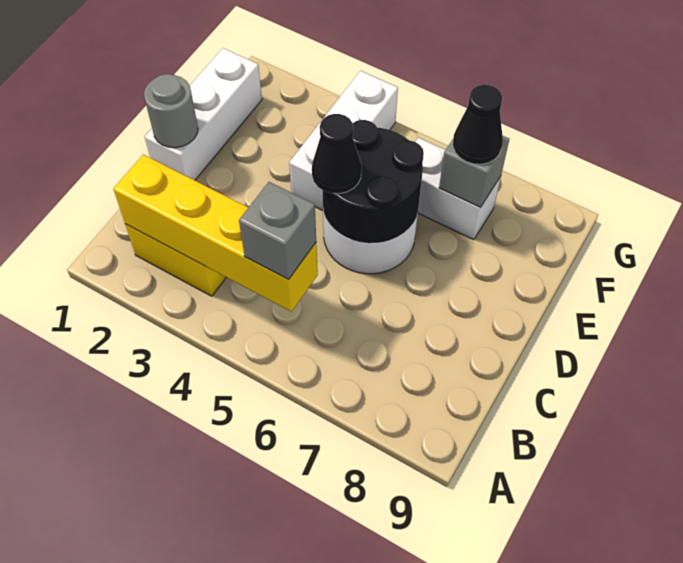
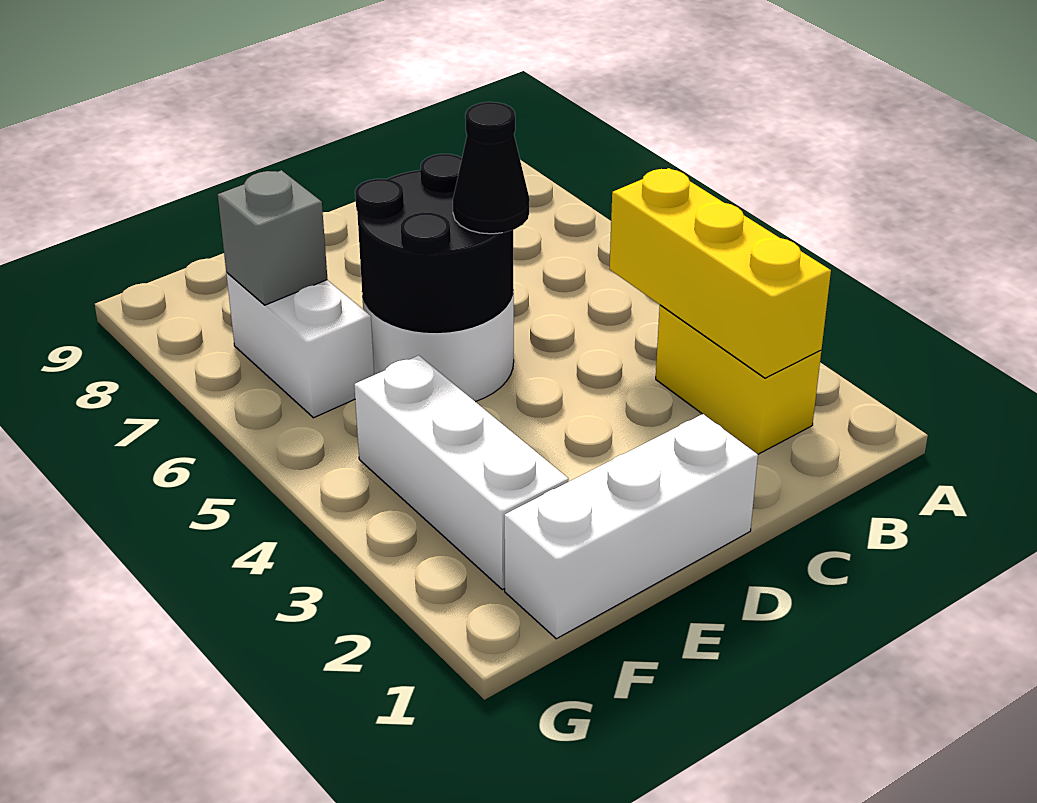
yellow 1x4 brick [113,155,318,312] -> yellow 1x3 brick [610,168,831,378]
grey 1x1 brick [239,182,316,280] -> none
grey 1x1 round brick [144,74,198,148] -> none
white 1x3 brick [289,71,398,211] -> white 1x3 brick turned to [354,355,569,590]
black 1x1 cone [453,85,503,164] -> none

